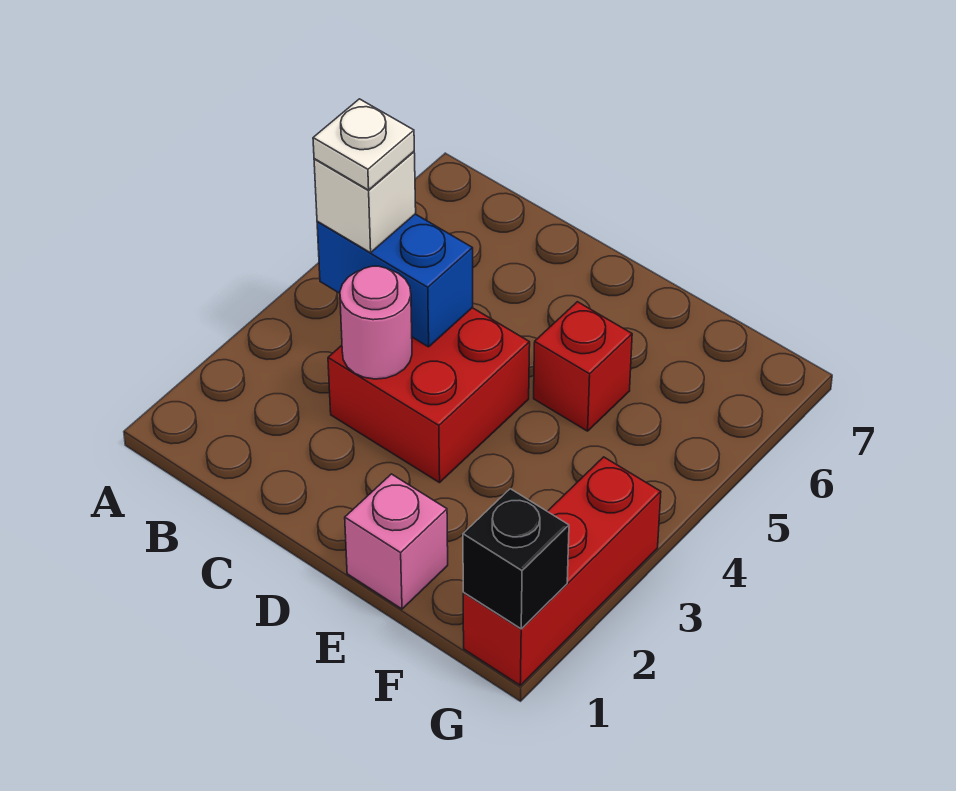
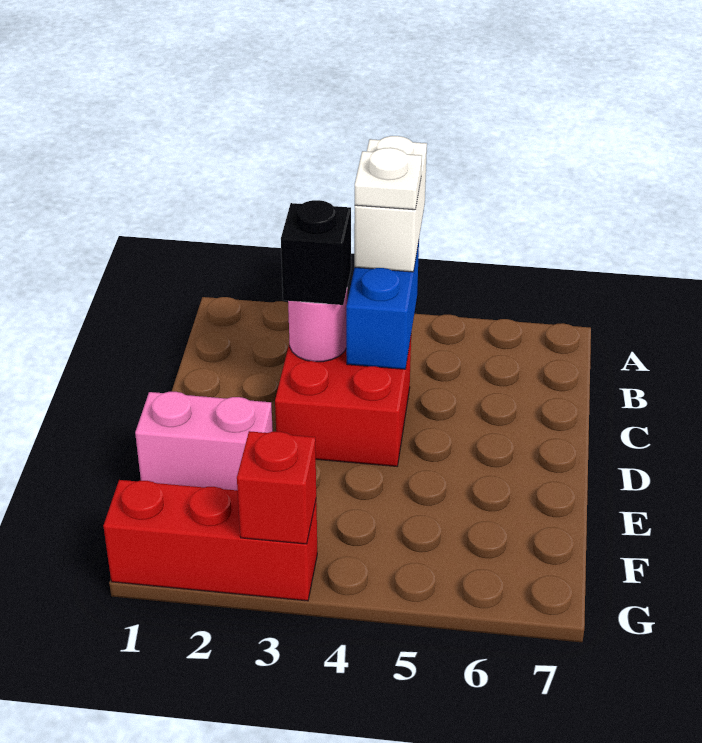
white 1x1 brick [314,152,416,253] -> white 1x2 brick [354,136,427,272]
pink 1x1 brick [345,474,448,609] -> pink 1x2 brick [135,392,273,490]
red 1x1 brick [534,302,632,431] -> red 1x1 brick moved to [237,431,316,544]
black 1x1 brick [463,489,569,629] -> black 1x1 brick moved to [281,200,351,305]

